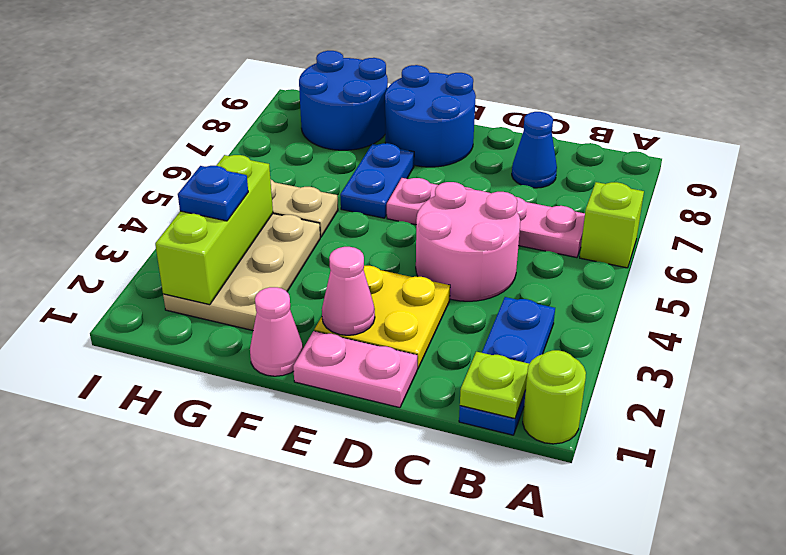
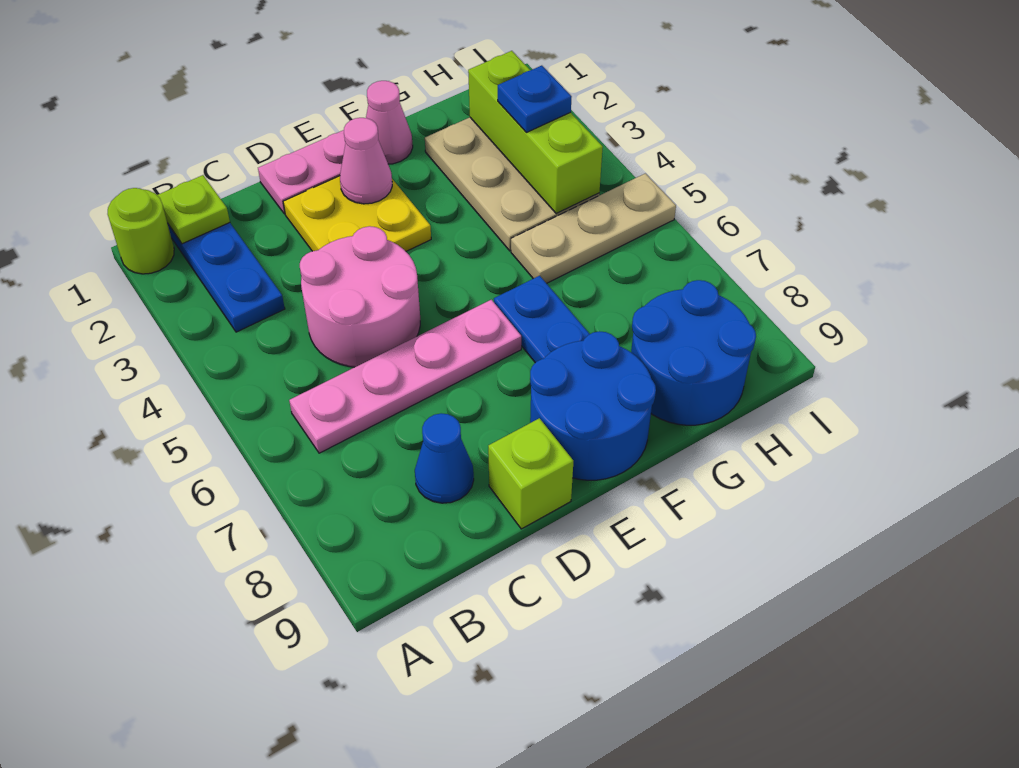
lime 1x1 brick [580,182,644,268] -> lime 1x1 brick moved to [488,418,573,529]

